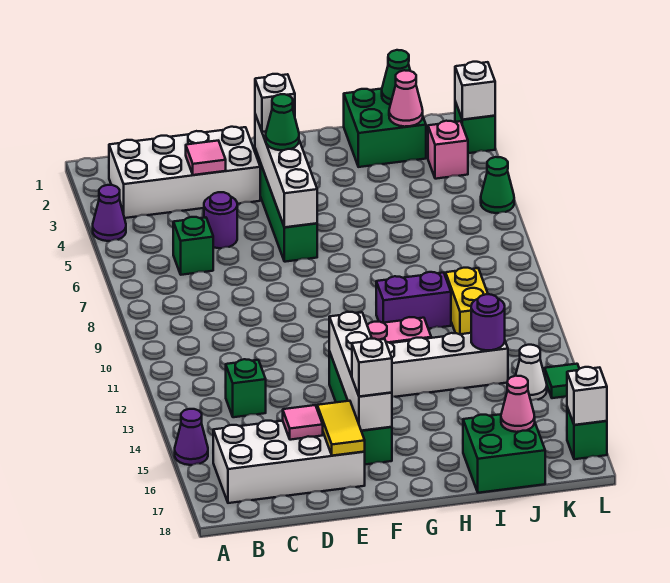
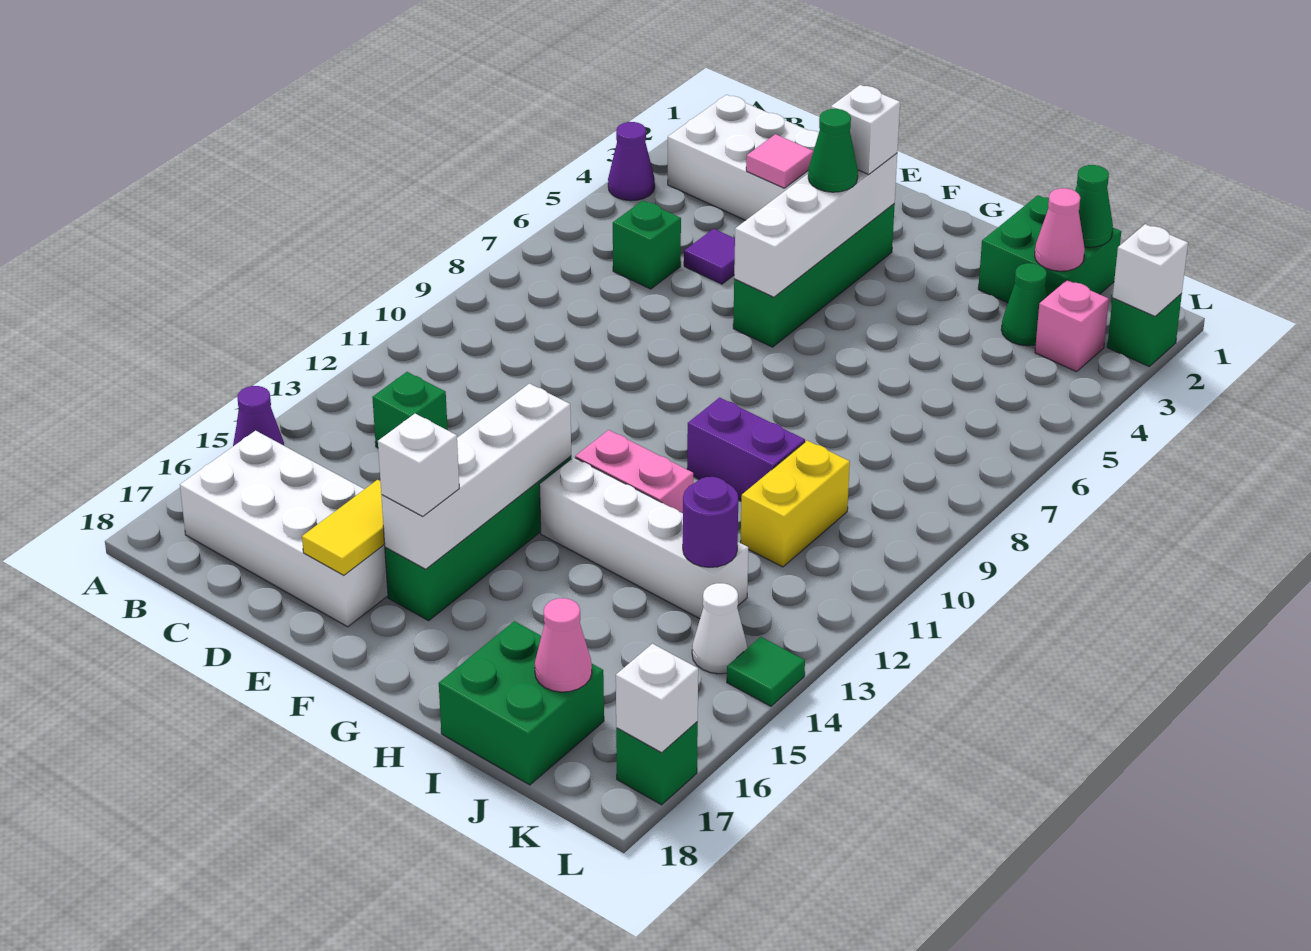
purple 1x1 round brick [204,192,237,248] -> purple 1x1 tile [684,229,735,284]
pink 1x1 tile [283,405,323,440] -> none
green 1x1 cone [481,157,514,213] -> green 1x1 cone moved to [1001,263,1047,346]

